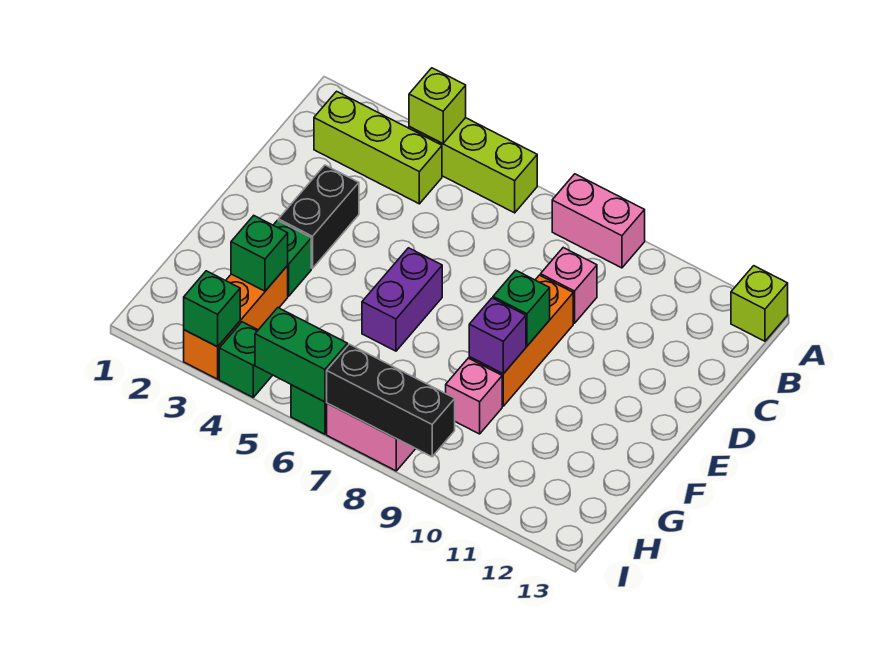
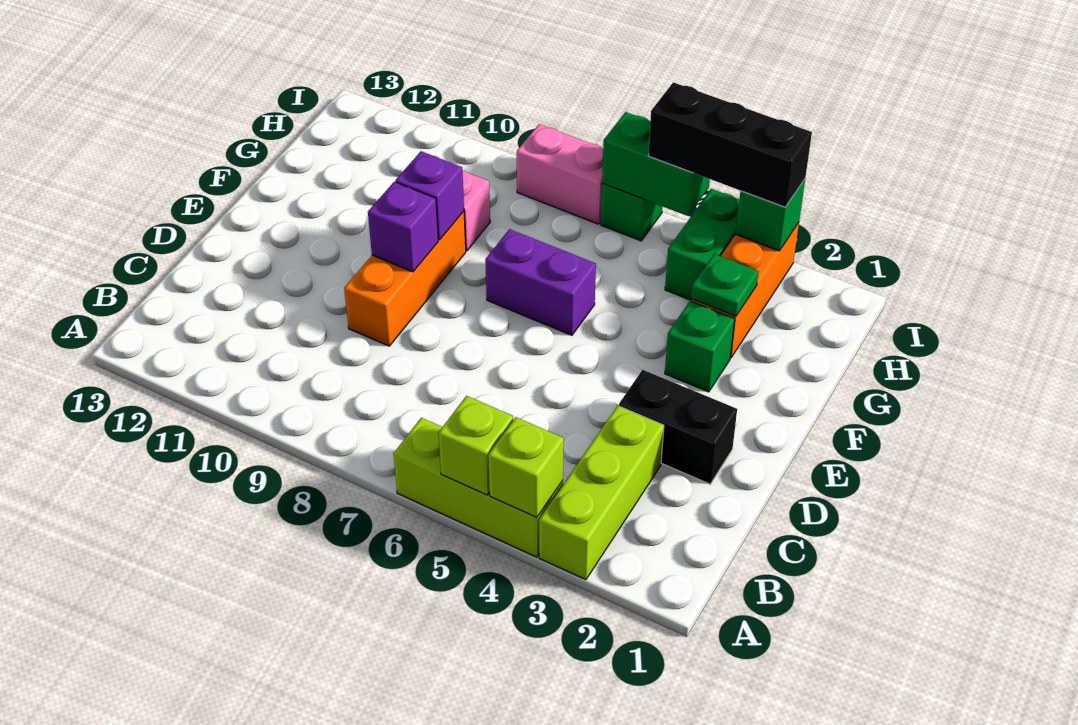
pink 1x2 brick [552,174,645,268] -> none
lime 1x1 brick [731,266,788,341] -> lime 1x1 brick moved to [439,396,513,495]
lime 1x3 brick [314,91,442,204] -> lime 1x3 brick turned to [539,406,664,580]
pink 1x1 brick [541,248,597,323] -> none
black 1x2 brick [278,165,359,269] -> black 1x2 brick turned to [619,370,737,484]
purple 1x2 brick [362,248,442,351] -> purple 1x2 brick turned to [485,229,596,335]
green 1x1 brick [493,270,550,346] -> purple 1x1 brick [368,182,438,272]
green 1x1 brick [231,216,288,291] -> green 1x1 plate [691,254,759,316]
green 1x1 brick [219,322,272,397] -> green 1x2 brick [665,189,739,300]
black 1x3 brick [327,344,455,457] -> black 1x3 brick moved to [648,82,812,207]

